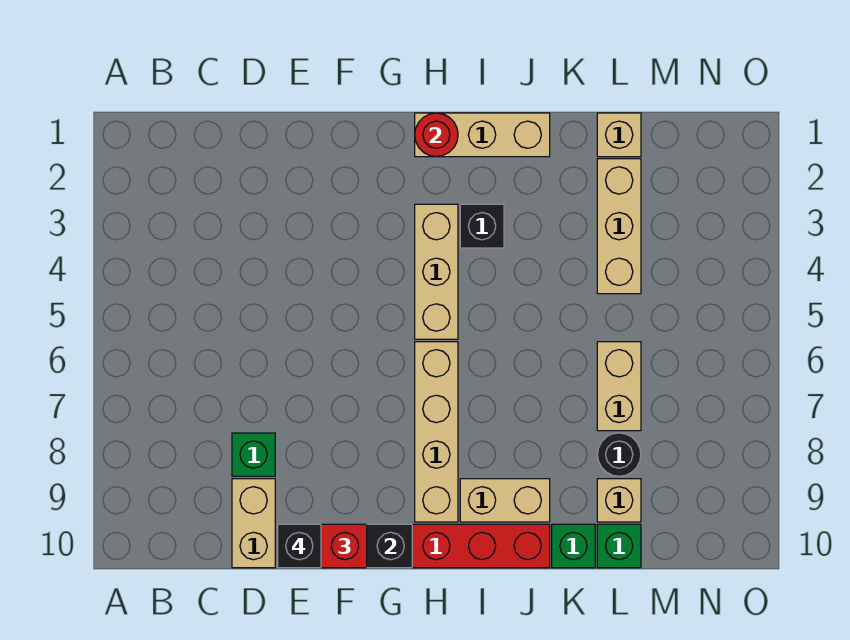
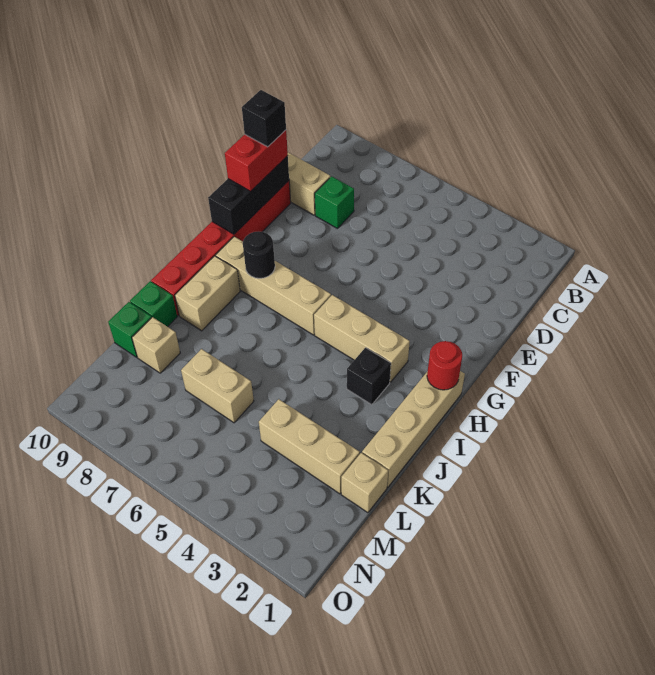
tan 1x3 brick [415,113,550,157] -> tan 1x4 brick [362,371,465,487]
black 1x1 round brick [597,433,641,476] -> black 1x1 round brick moved to [243,232,275,278]

